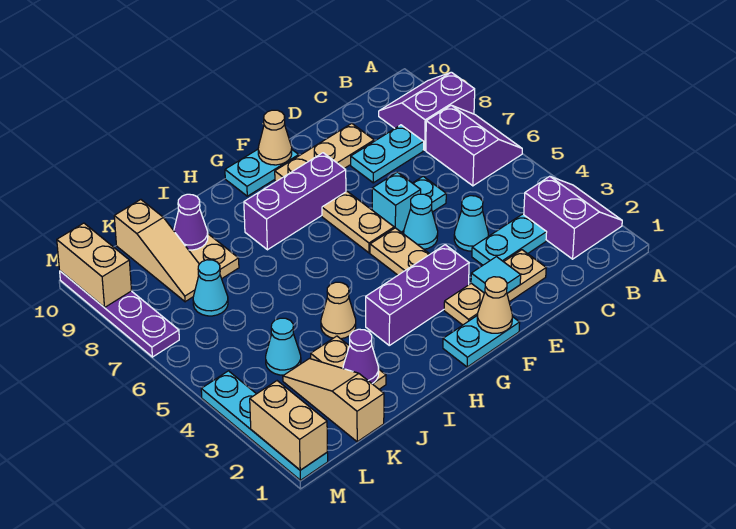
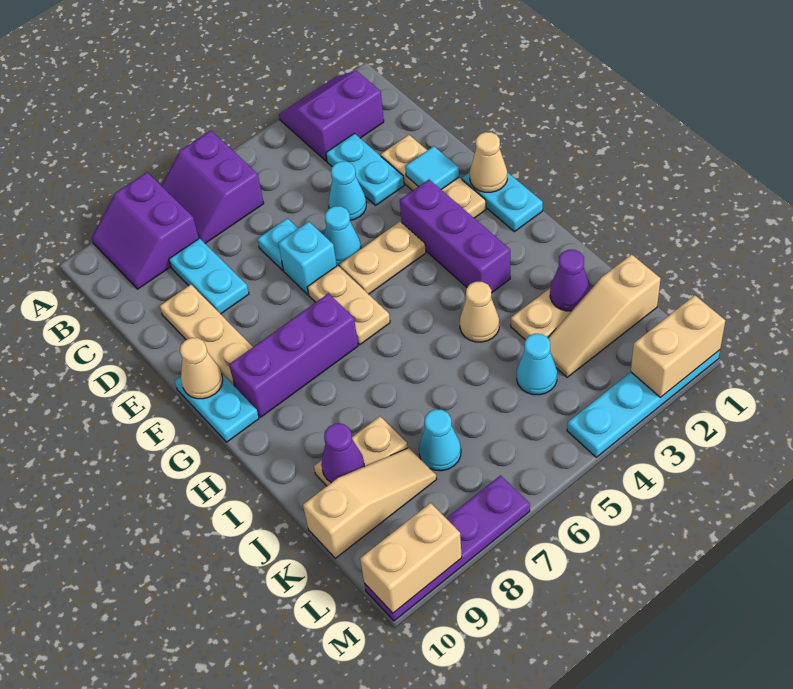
purple 2x2 slope [426,105,522,186] -> purple 2x2 slope turned to [161,131,264,243]
tan 1x2 plate [322,192,394,253] -> tan 1x2 plate turned to [307,265,390,345]
purple 1x3 brick [244,153,346,250] -> purple 1x3 brick turned to [229,294,358,417]

